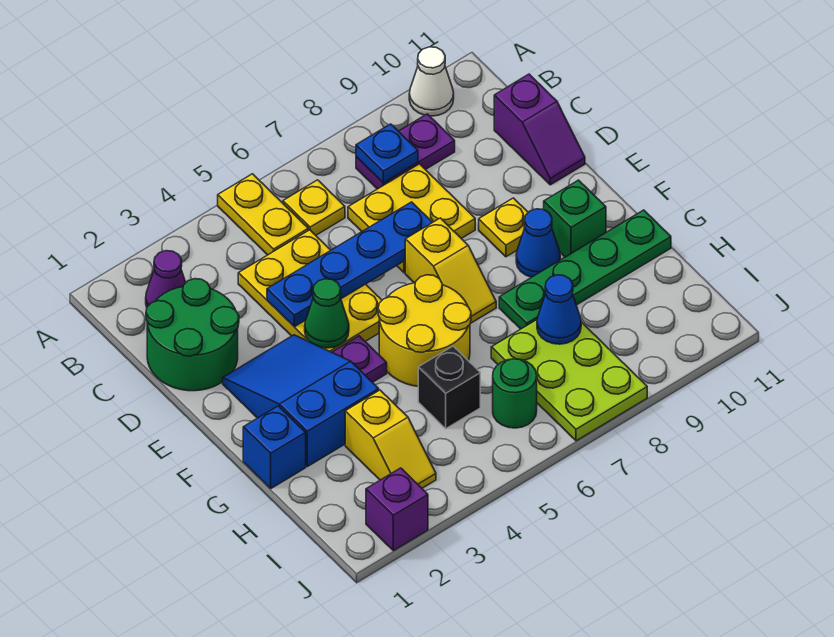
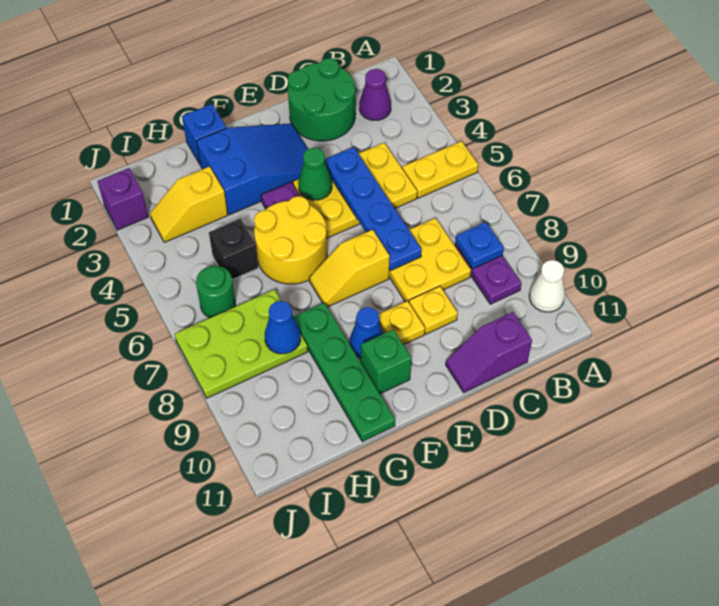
yellow 1x1 plate [283,180,345,235] -> yellow 1x1 plate moved to [409,286,458,334]

